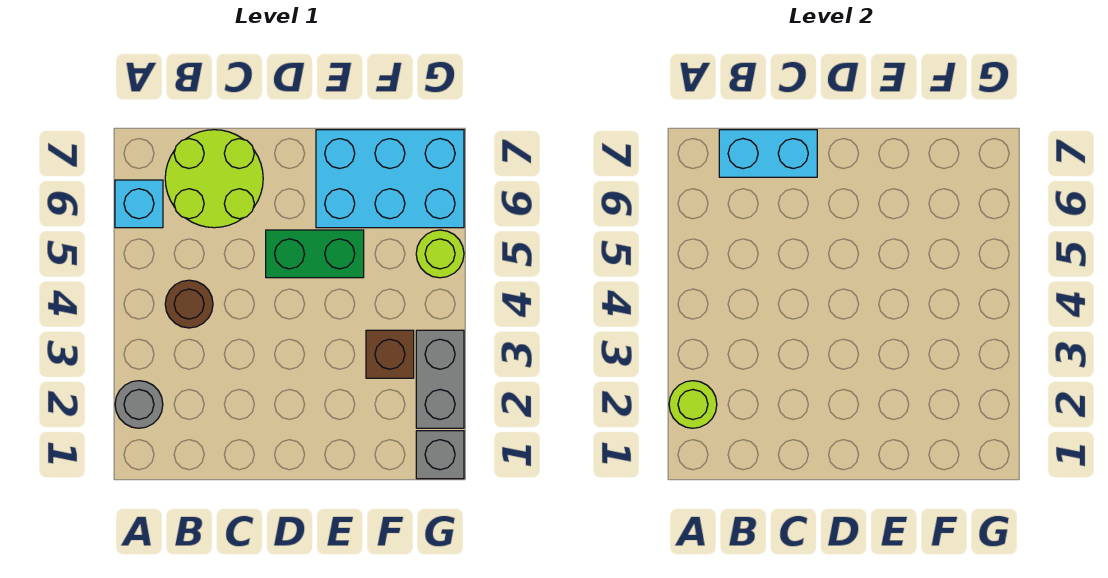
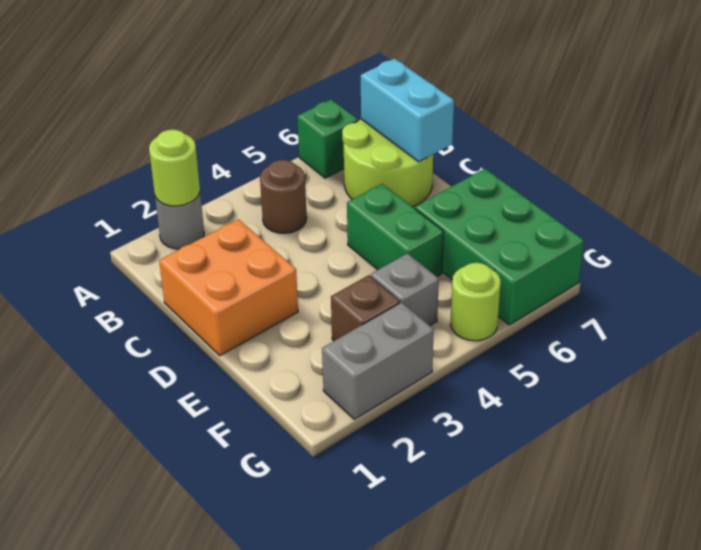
cyan 1x1 brick [115,180,163,228] -> green 1x1 brick [297,99,358,178]
none -> orange 2x2 brick [159,219,298,355]
cyan 2x3 brick [316,130,464,228] -> green 2x3 brick [415,169,584,325]
grey 1x1 brick [416,431,464,479] -> grey 1x1 brick moved to [371,253,439,326]

